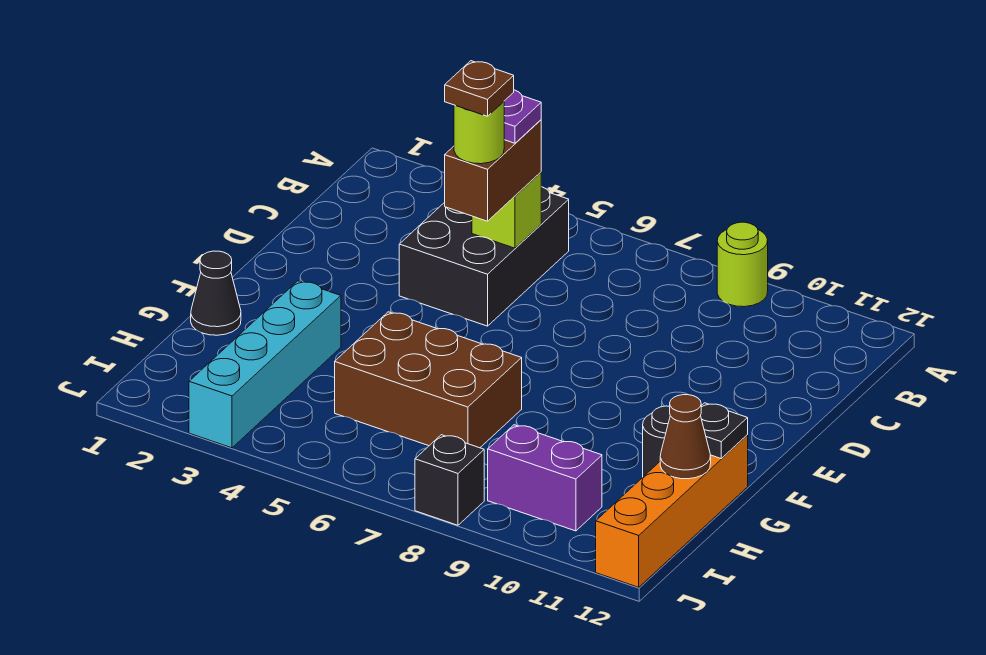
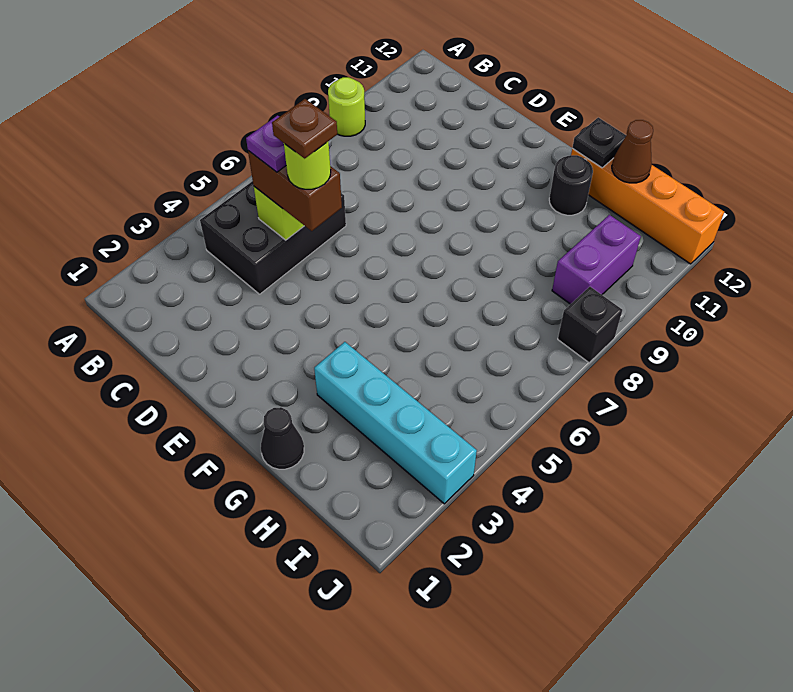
black 2x3 brick [399,187,569,326] -> black 2x3 brick turned to [200,181,346,294]
brown 2x3 brick [335,312,522,448] -> none

